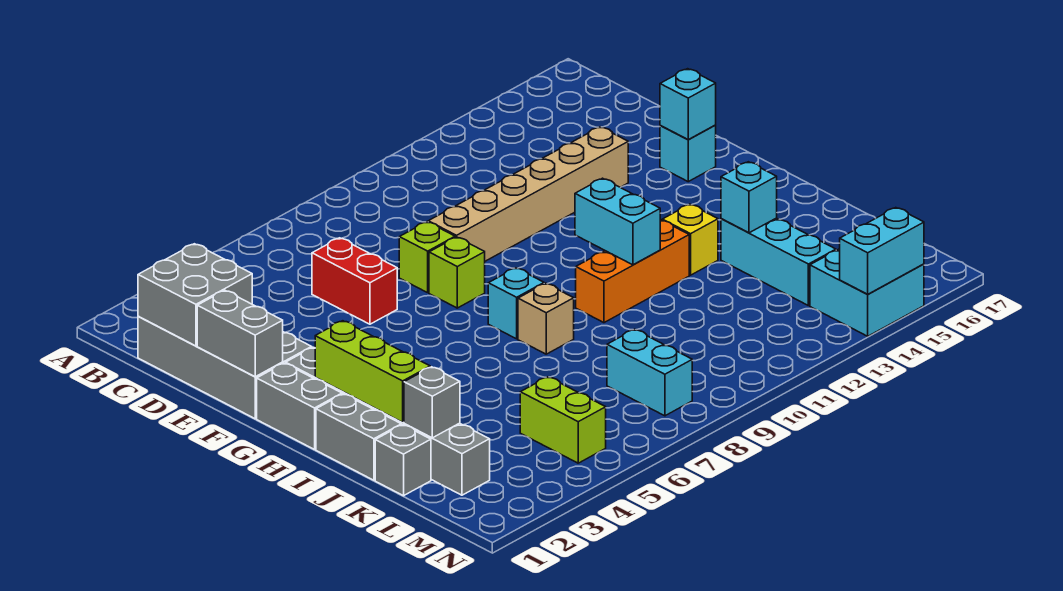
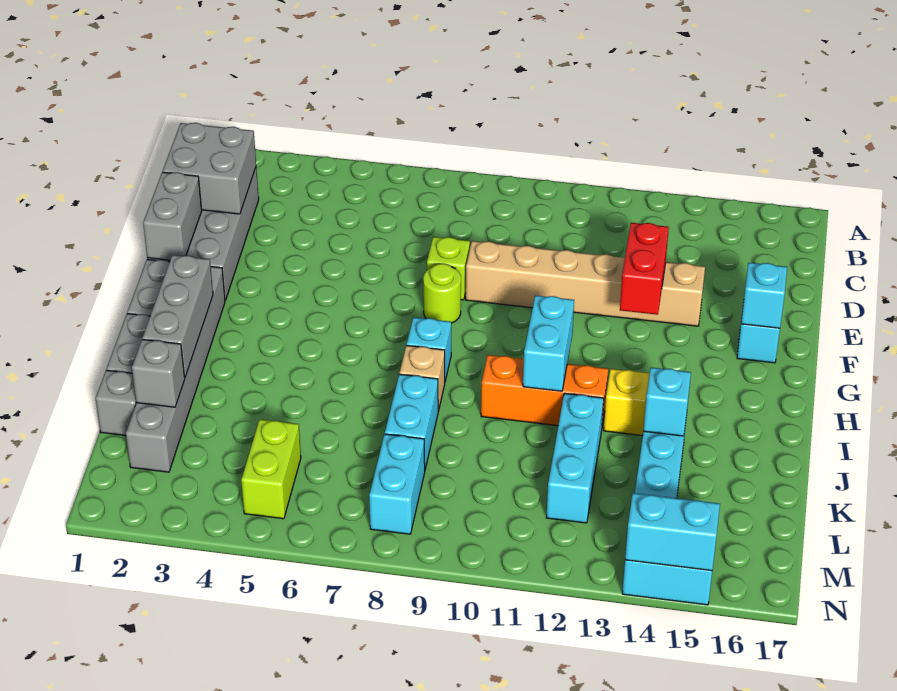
red 1x2 brick [312,238,397,324] -> red 1x2 brick moved to [620,223,669,315]
lime 1x1 brick [429,237,485,308] -> lime 1x1 round brick [423,264,461,323]
lime 1x3 brick [315,321,430,423] -> grey 1x3 brick [142,255,213,377]
none -> cyan 1x2 brick [385,374,438,469]
none -> cyan 1x3 brick [546,393,604,523]

